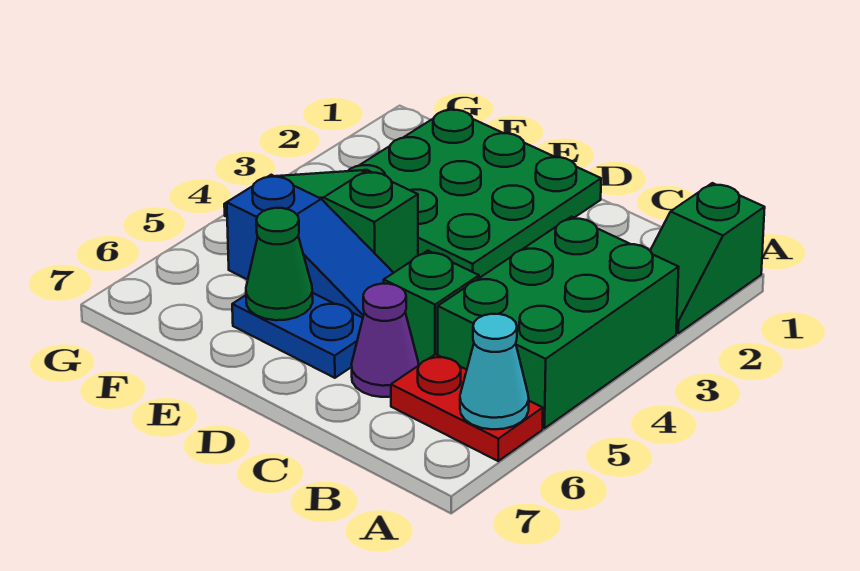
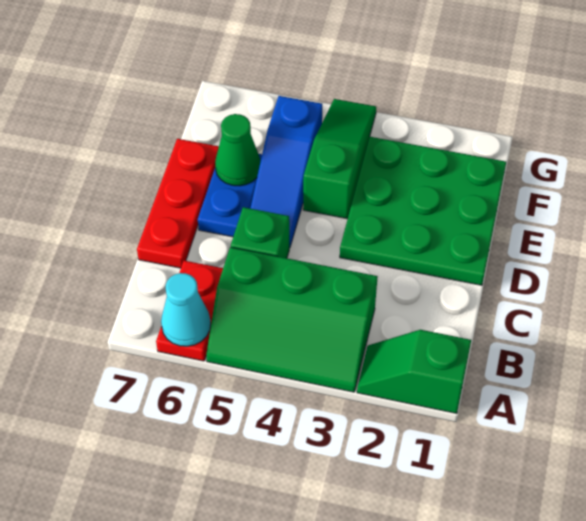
green 2x3 brick [438,216,679,428] -> green 2x3 slope [206,247,378,392]
purple 1x1 cone [351,284,419,397] -> none
none -> red 1x3 plate [137,139,219,268]

